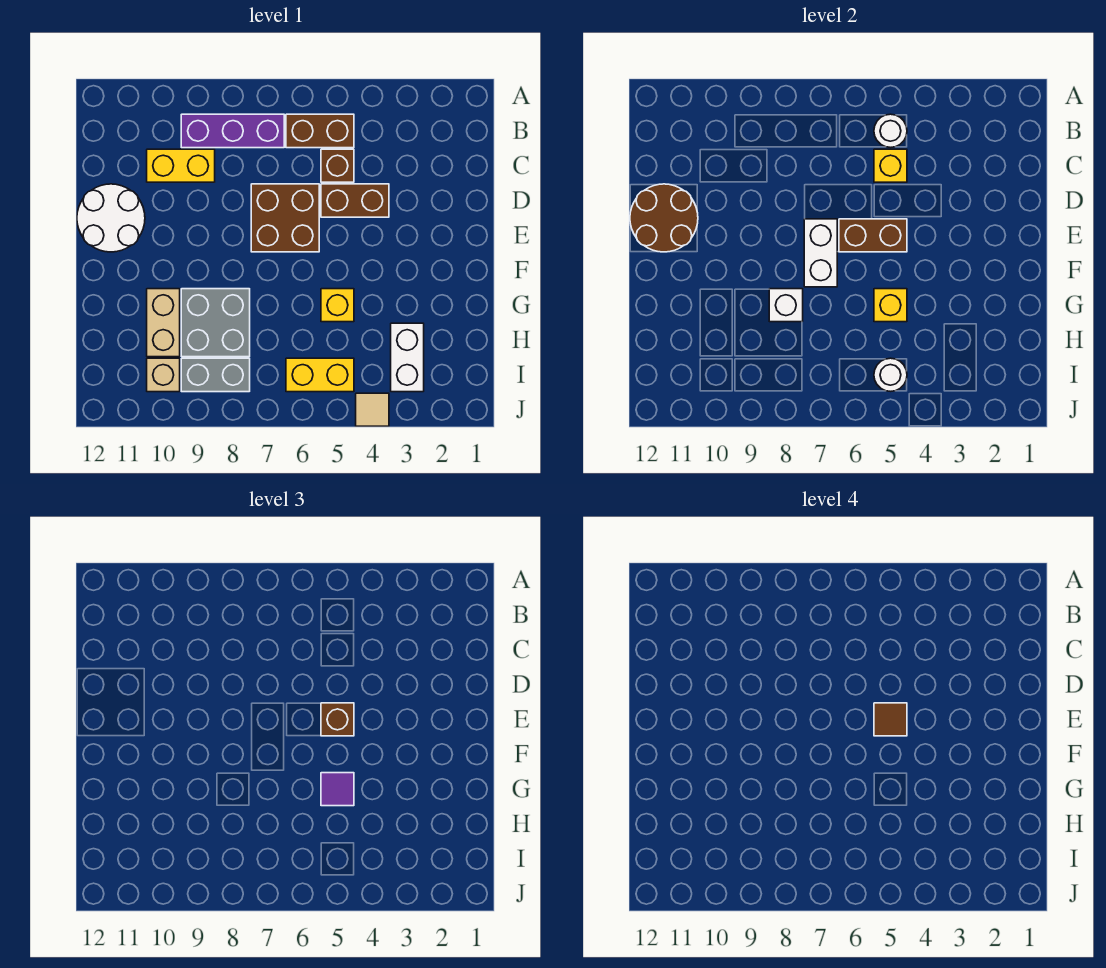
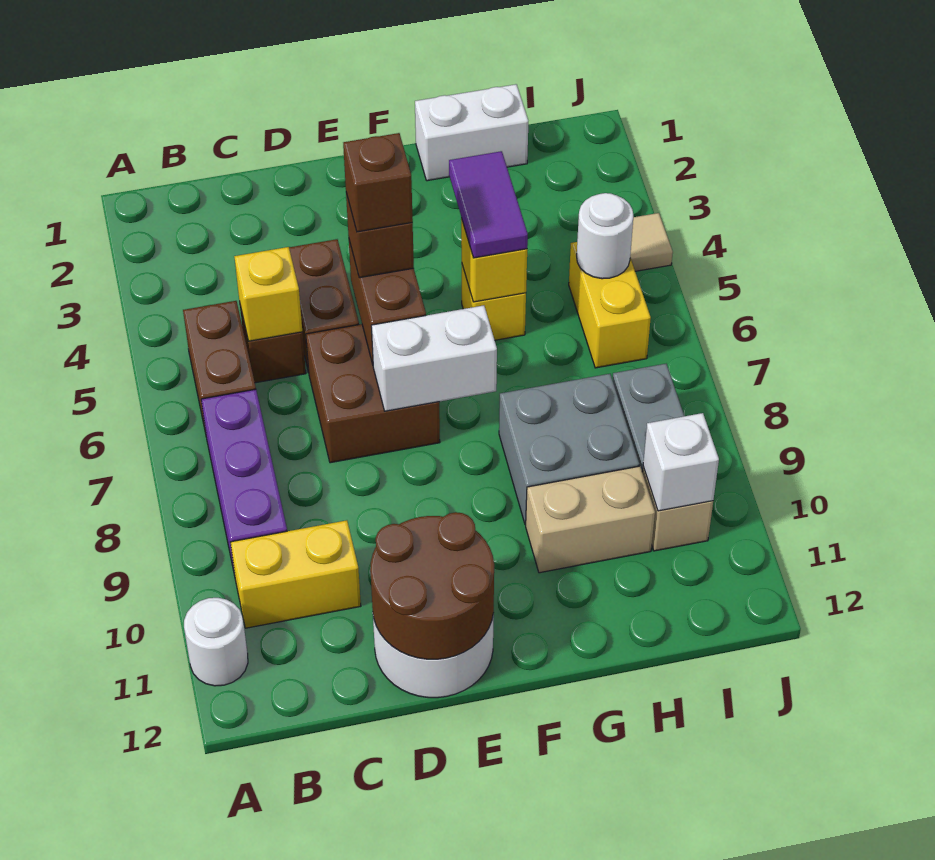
white 1x1 round brick [874,114,907,147] -> white 1x1 round brick moved to [184,598,248,686]
yellow 1x2 brick [147,149,215,182] -> yellow 1x2 brick turned to [230,520,361,628]
brown 1x1 tile [874,703,907,736] -> brown 1x1 brick [343,133,413,232]
purple 1x1 tile [321,773,354,806] -> purple 1x2 tile [449,151,528,258]
white 1x1 brick [769,289,803,322] -> white 1x1 brick moved to [643,413,719,511]
white 1x2 brick [391,323,424,392] -> white 1x2 brick moved to [415,84,528,181]

